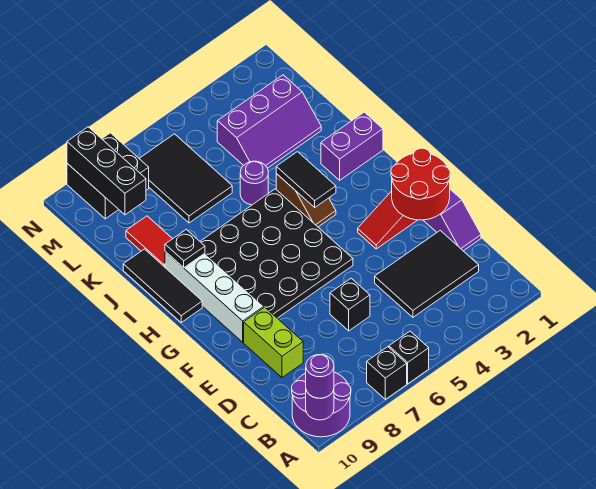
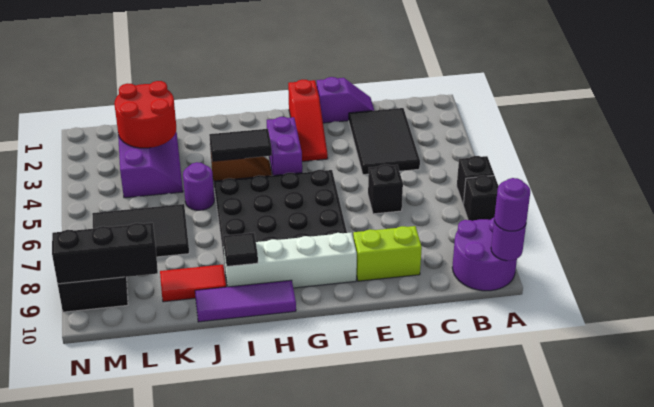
red 2x2 round brick [391,148,450,220] -> red 2x2 round brick moved to [114,81,176,148]
black 1x3 tile [123,249,202,322] -> purple 1x3 tile [195,280,296,322]
purple 1x2 brick [321,112,383,180] -> purple 1x2 brick moved to [267,117,302,175]
black 1x1 plate [165,229,205,268] -> black 1x1 tile [223,233,258,267]

